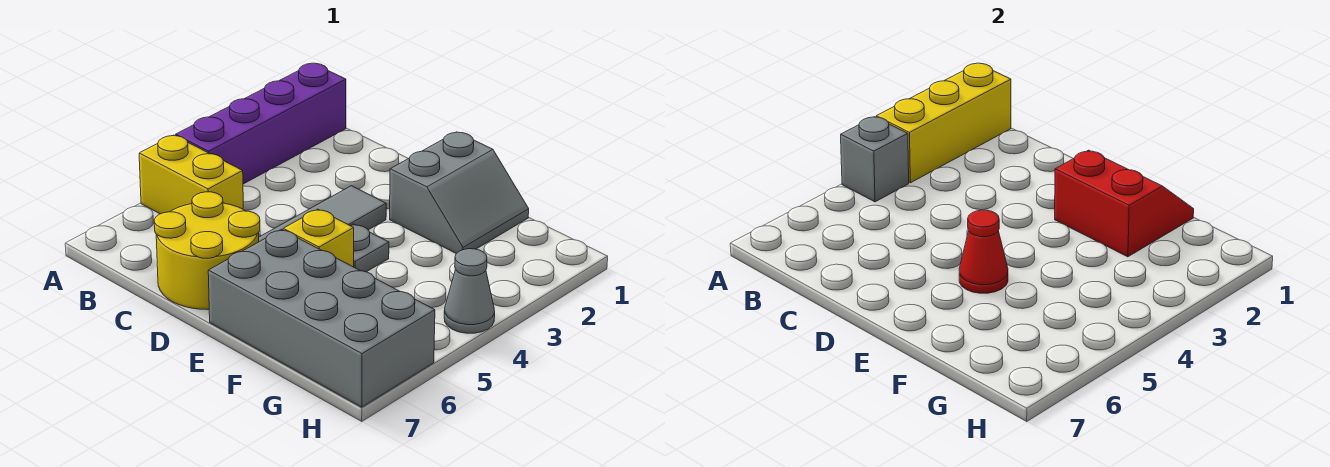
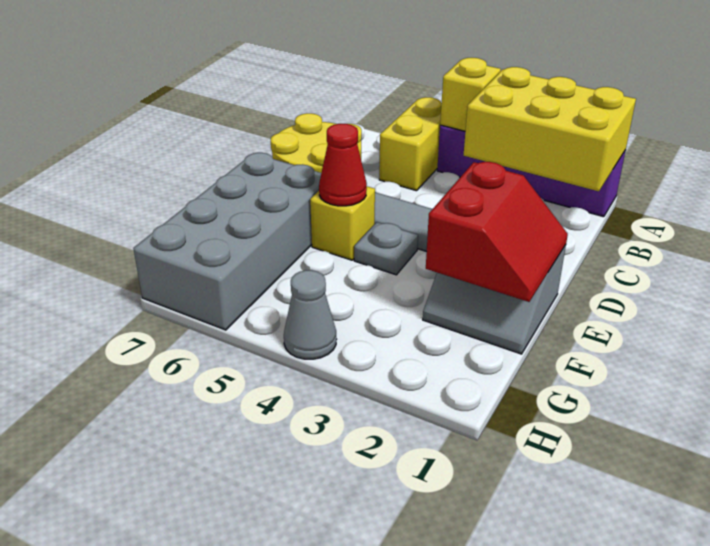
yellow 1x3 brick [876,63,1011,183] -> yellow 2x3 brick [464,67,636,191]
grey 1x1 brick [841,117,909,202] -> yellow 1x1 brick [440,58,501,131]

